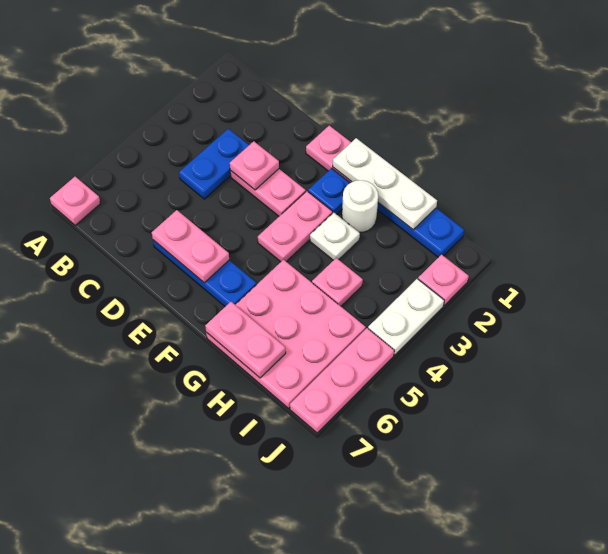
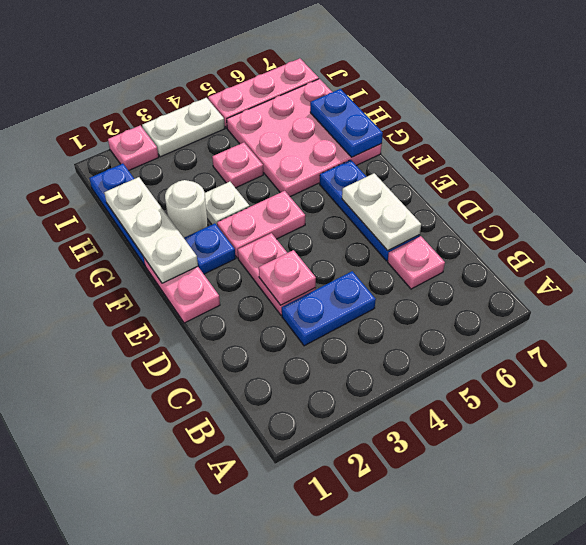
pink 1x1 plate [50,177,100,225] -> pink 1x1 plate moved to [388,236,445,289]
pink 1x2 plate [152,210,229,283] -> white 1x2 plate [342,173,421,251]
pink 1x2 plate [205,302,286,378] -> blue 1x2 plate [310,89,383,157]

